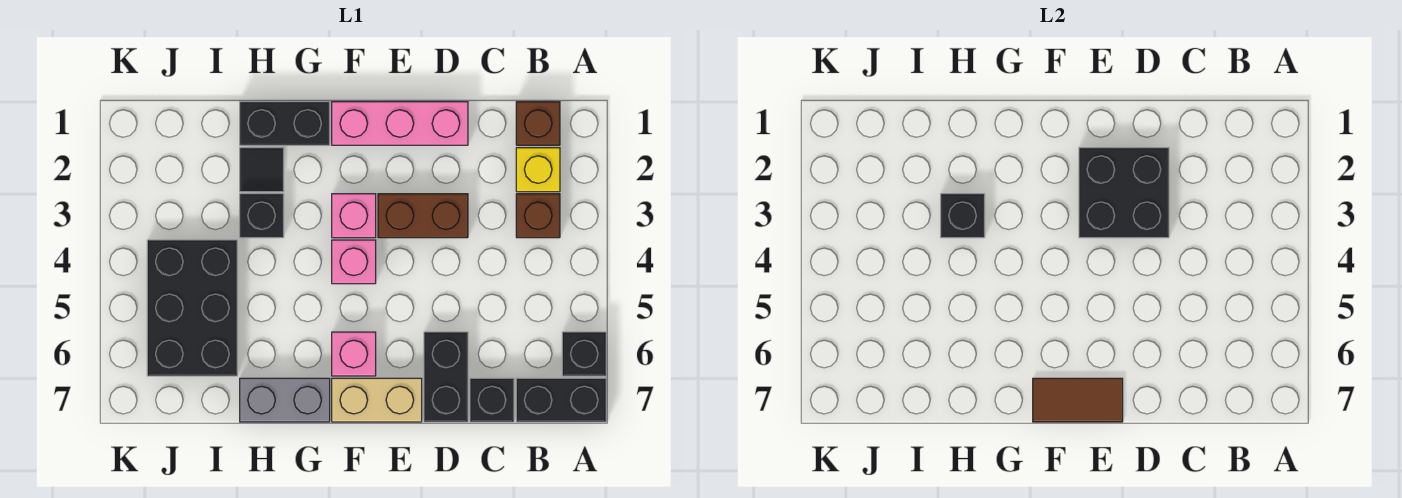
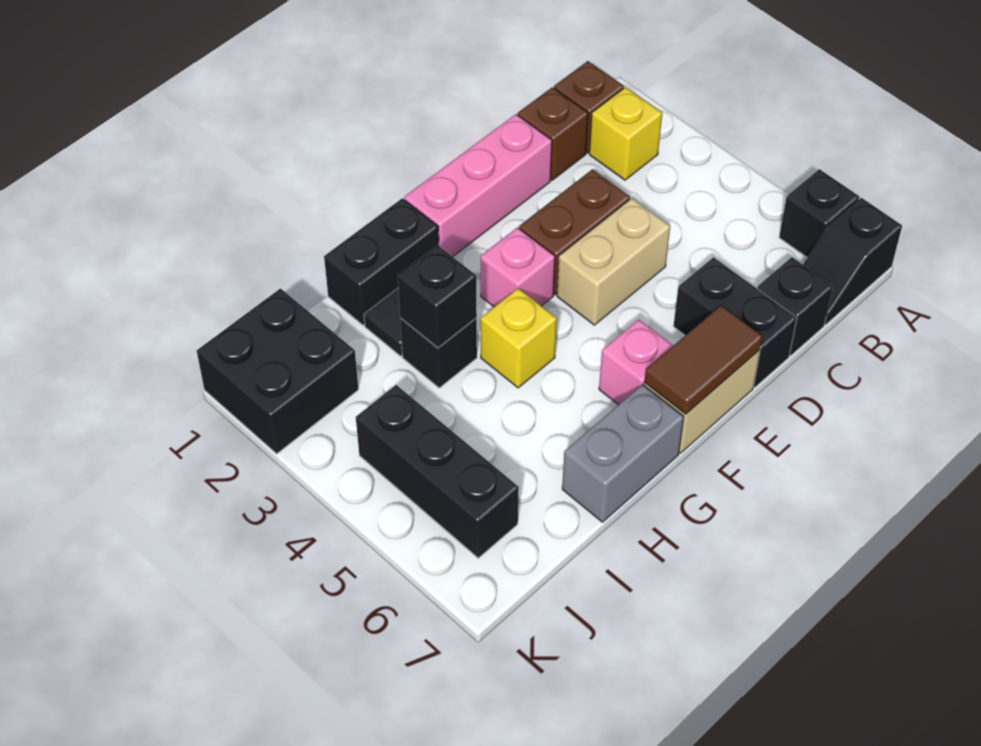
black 1x2 brick [516,378,606,422] -> black 1x2 slope [803,198,902,325]
brown 1x1 brick [516,194,560,238] -> brown 1x1 brick moved to [518,87,588,180]
black 2x2 brick [1079,148,1169,238] -> black 2x2 brick moved to [197,289,358,454]
none -> tan 1x2 brick [557,198,670,325]
pink 1x1 brick [332,240,376,284] -> none
none -> yellow 1x1 brick [480,288,557,388]
black 2x3 brick [147,240,237,376] -> black 1x3 brick [356,385,519,558]

